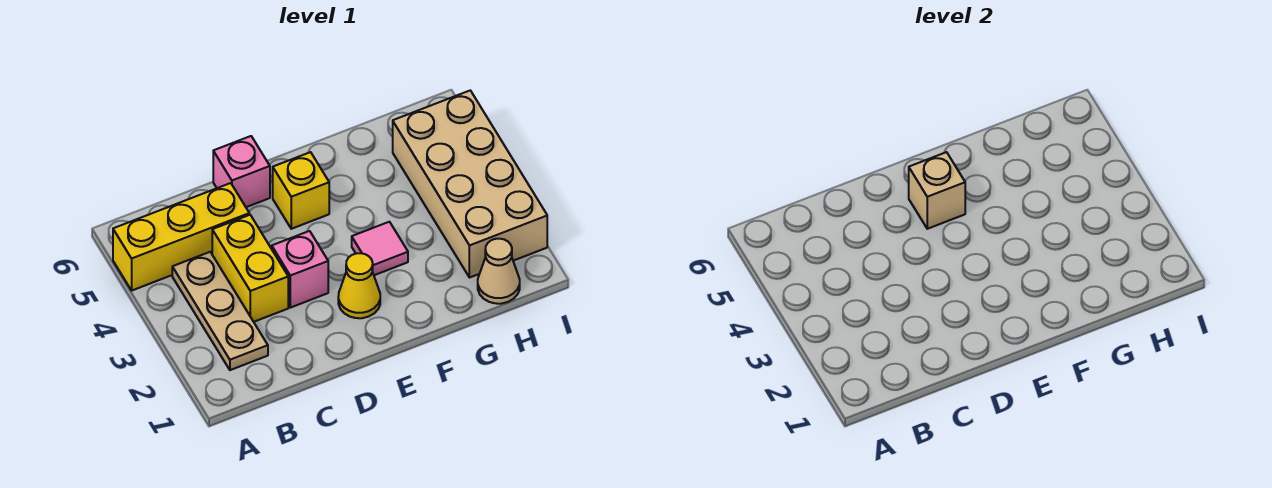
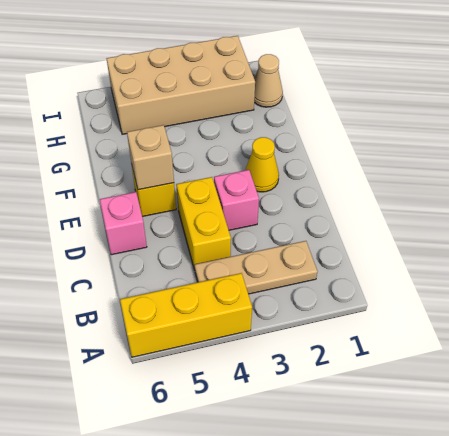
yellow 1x3 brick [113,183,249,290] -> yellow 1x3 brick turned to [120,273,252,357]
yellow 1x2 brick [212,215,288,322] -> yellow 1x2 brick turned to [176,177,231,270]
pink 1x1 tile [352,222,408,275] -> none

